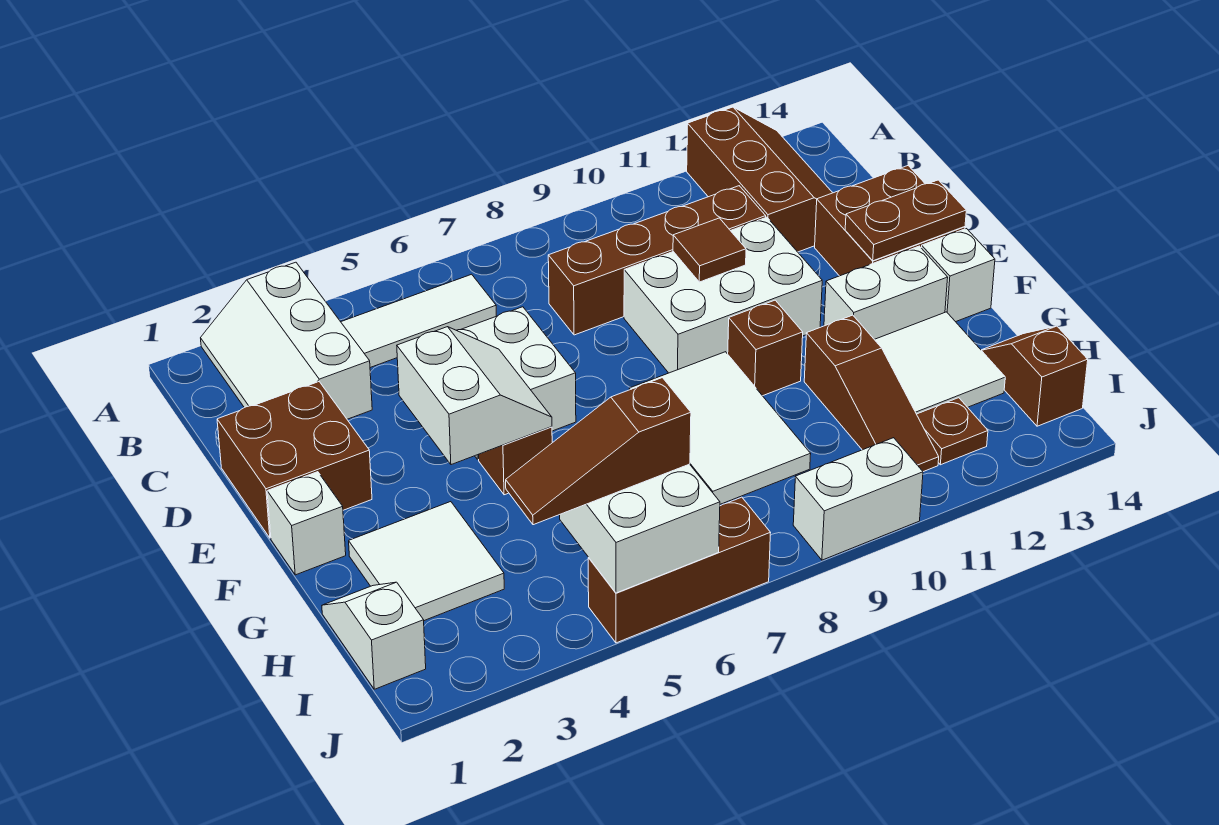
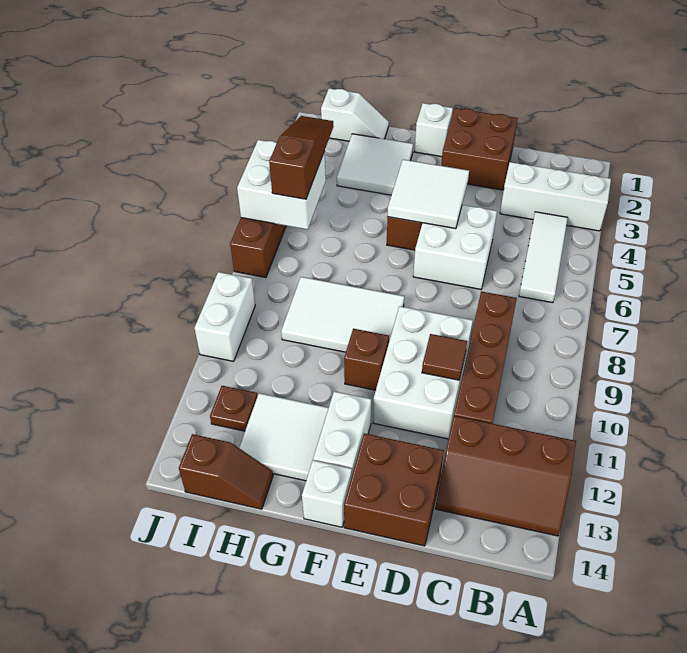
white 2x2 slope [397,327,552,465] -> white 2x2 tile [388,160,469,229]
brown 1x2 plate [845,180,966,261] -> none
brown 1x3 slope [804,315,939,472] -> none

